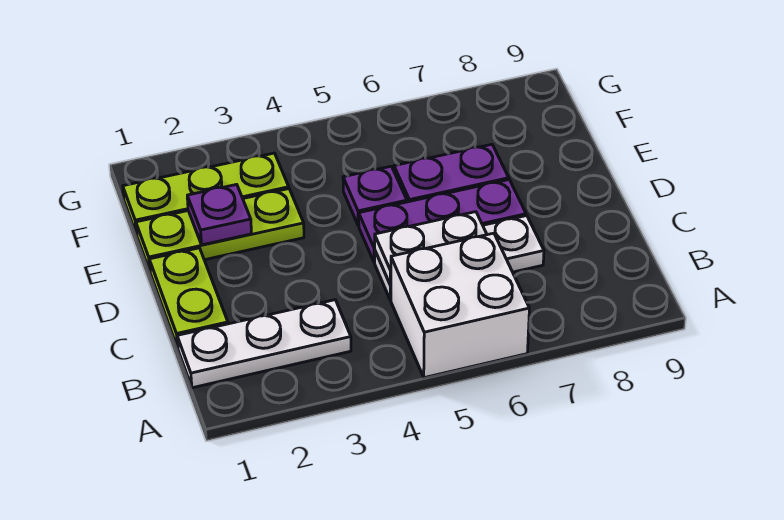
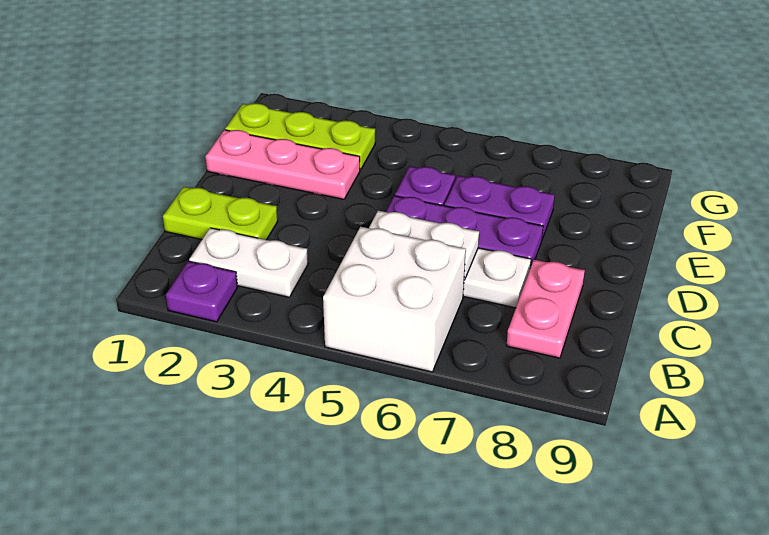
white 1x3 plate [177,300,351,388] -> white 1x2 plate [189,228,308,297]
none -> pink 1x2 plate [507,260,585,358]
lime 1x2 plate [149,248,228,348] -> lime 1x2 plate turned to [163,187,278,240]
lime 1x3 plate [136,189,304,271] -> pink 1x3 plate [205,130,360,199]
purple 1x1 plate [187,184,251,245] -> purple 1x1 plate moved to [166,261,238,322]

